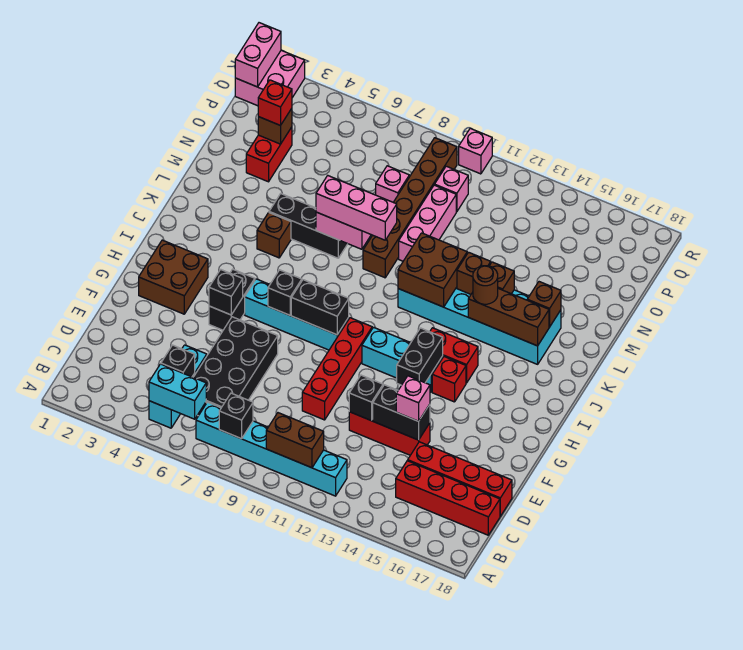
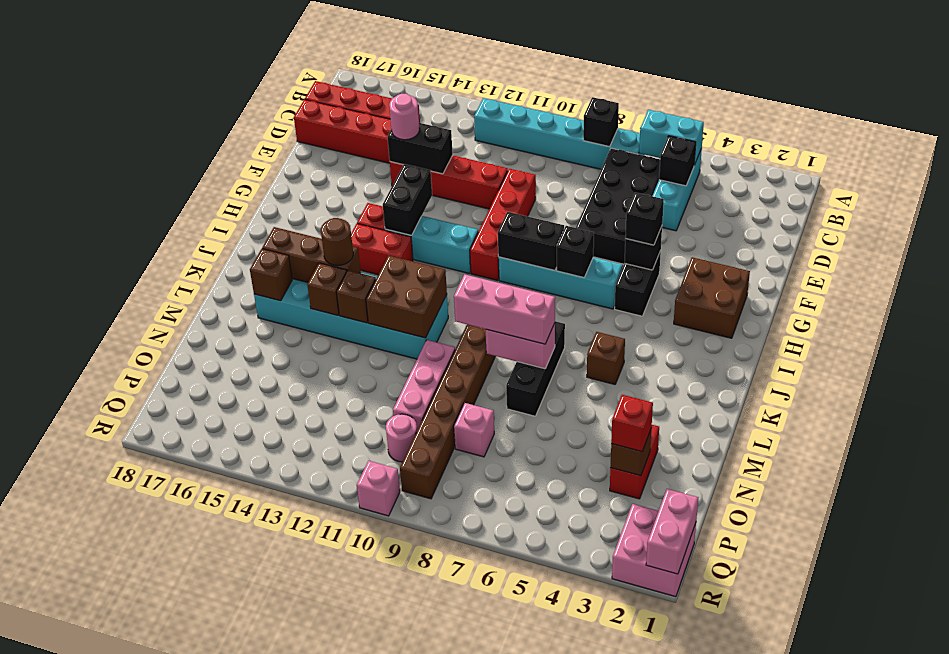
brown 1x2 brick [266,413,324,468] -> none
red 1x3 brick [349,412,430,455] -> red 1x4 brick [390,155,508,209]
black 1x1 brick [349,375,383,421] -> black 1x1 brick moved to [625,192,664,245]
pink 1x1 brick [396,376,430,421] -> pink 1x1 round brick [389,94,420,140]
black 1x3 brick [269,194,347,258] -> black 1x3 brick turned to [506,321,565,416]
pink 1x1 brick [435,166,468,212] -> pink 1x1 round brick [386,414,417,462]

